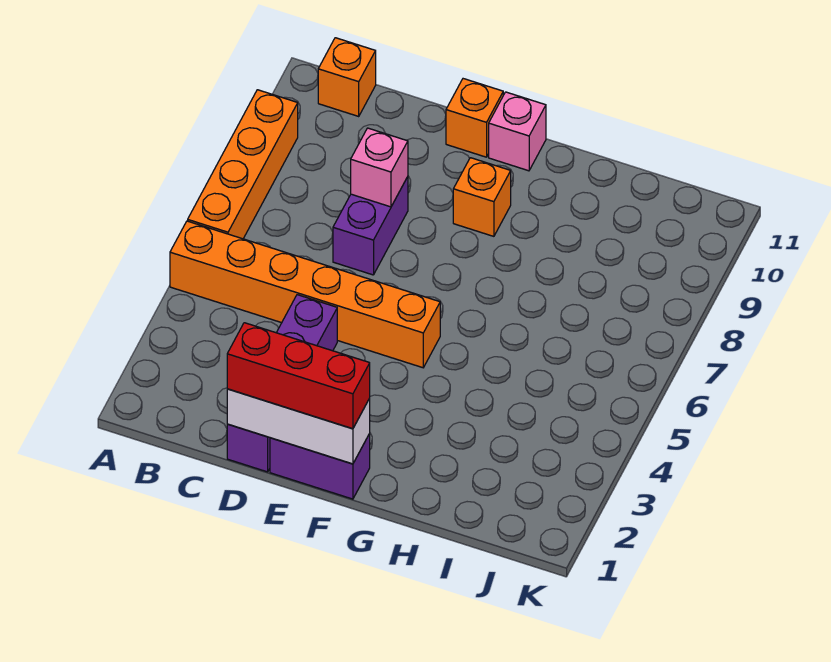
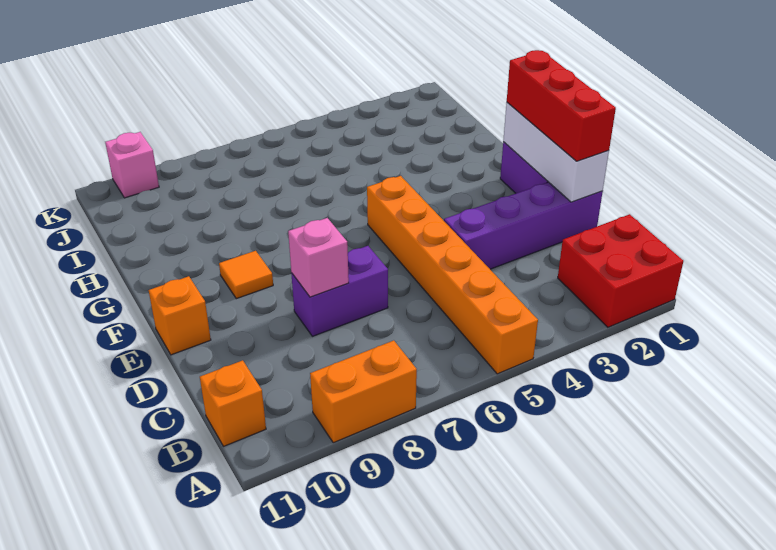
none -> red 2x2 brick [558,214,683,327]
orange 1x4 brick [188,90,298,239] -> orange 1x2 brick [310,340,417,443]
orange 1x1 brick [453,158,511,236] -> orange 1x1 tile [219,251,273,299]
pink 1x1 brick [489,92,546,171] -> pink 1x1 brick moved to [105,132,159,198]

